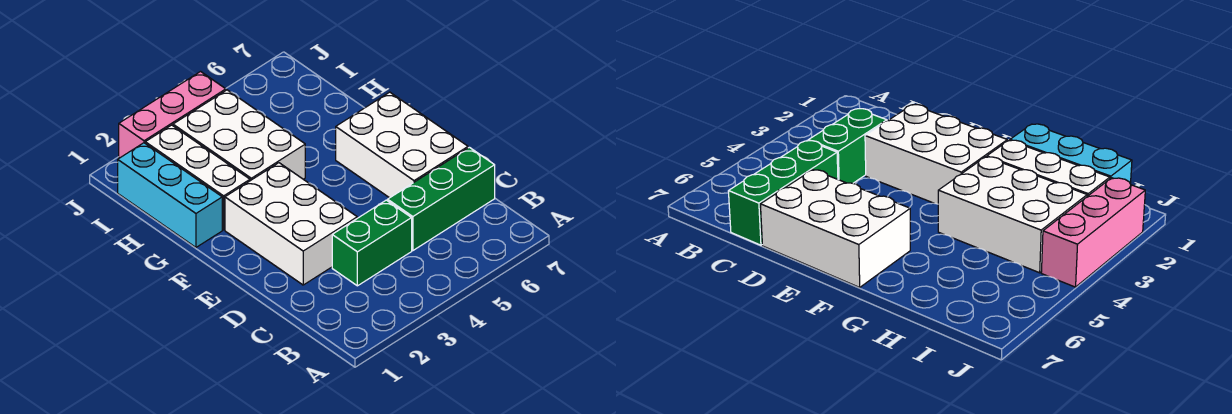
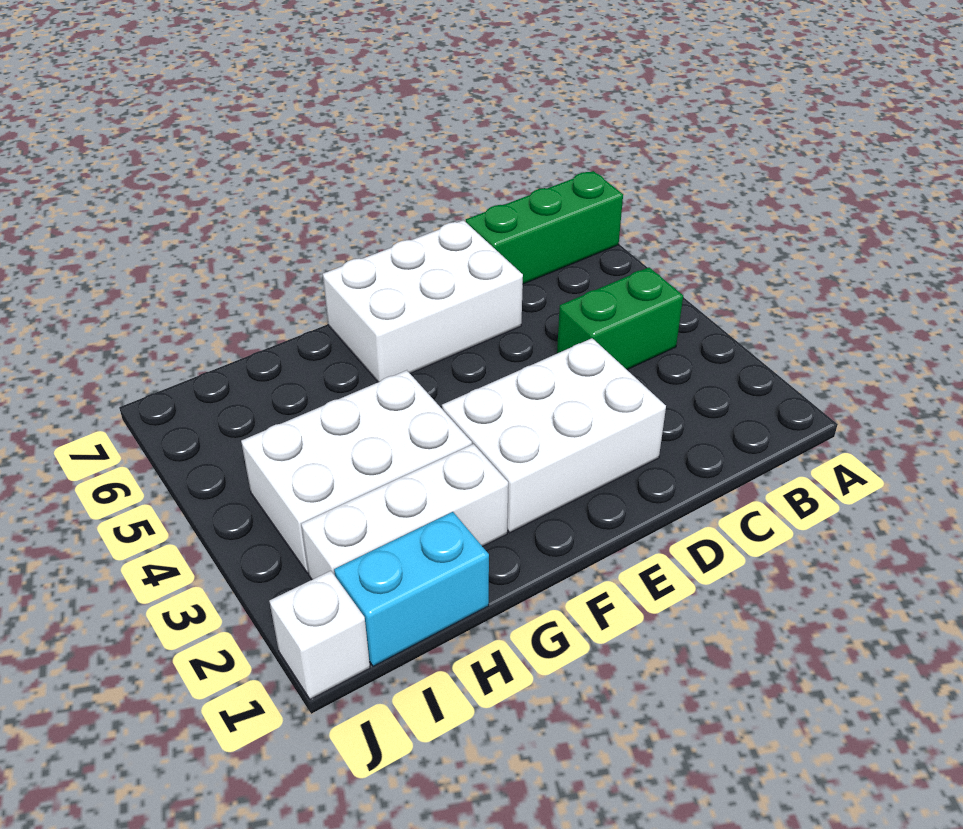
green 1x2 brick [332,200,412,286] -> green 1x2 brick turned to [557,267,683,370]
green 1x3 brick [388,147,495,251] -> green 1x3 brick turned to [466,171,623,284]
cyan 1x3 brick [118,143,222,247] -> cyan 1x2 brick [334,512,489,666]
none -> white 1x1 brick [269,571,370,699]
pink 1x3 brick [119,72,226,158] -> none

